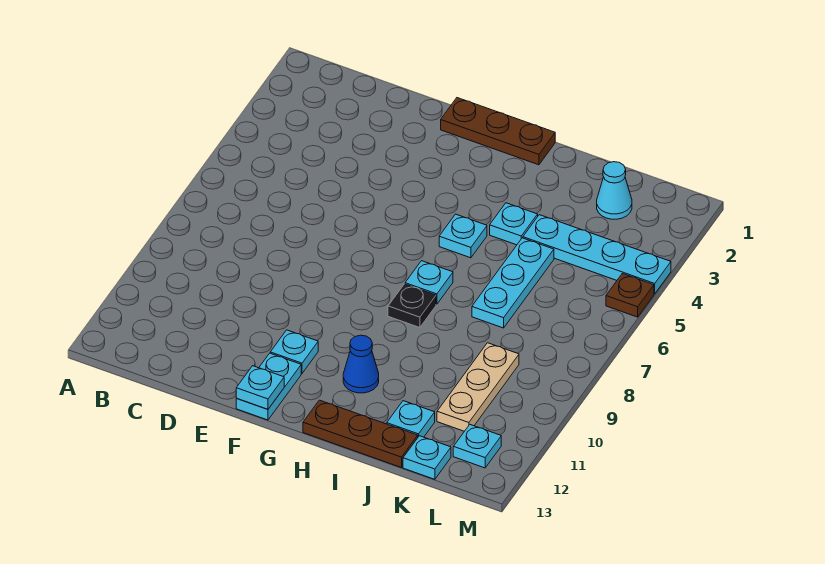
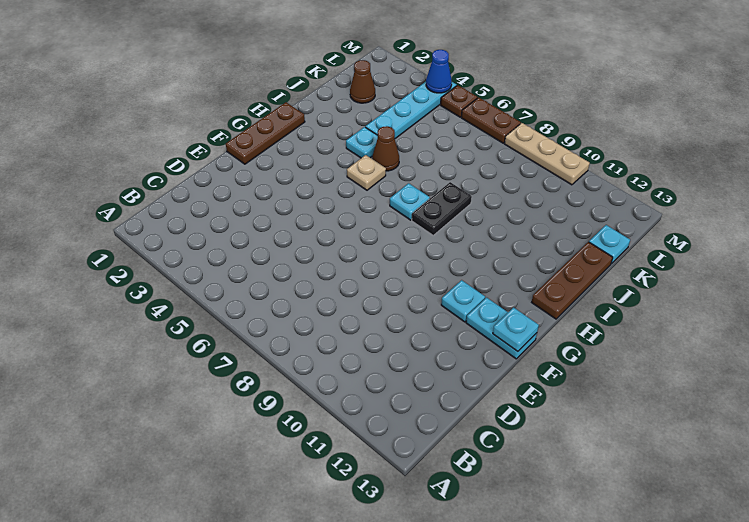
cyan 1x1 plate [439,214,487,258] -> tan 1x1 plate [347,155,386,190]
black 1x1 plate [388,284,436,328] -> black 1x2 plate [412,182,472,235]
blue 1x1 cone [343,335,379,393] -> blue 1x1 cone moved to [426,50,452,93]
none -> brown 1x1 cone [372,126,399,171]
cyan 1x3 plate [472,238,554,328] -> none
cyan 1x1 plate [387,401,435,437] -> none
cyan 1x1 cone [597,162,632,219] -> brown 1x1 cone [350,60,375,103]
tan 1x3 plate [437,343,519,431] -> tan 1x3 plate moved to [505,123,590,185]
cyan 1x1 plate [453,425,501,468] -> none
none -> brown 1x2 plate [461,97,521,143]

